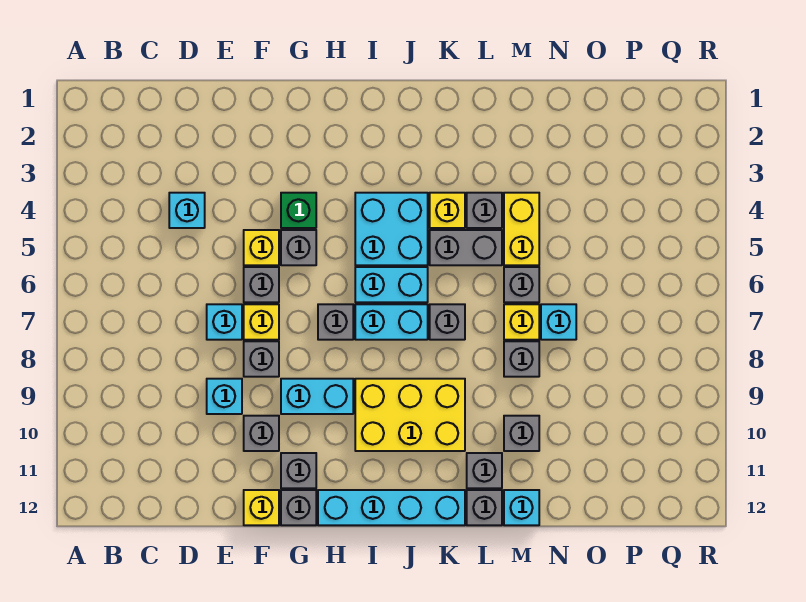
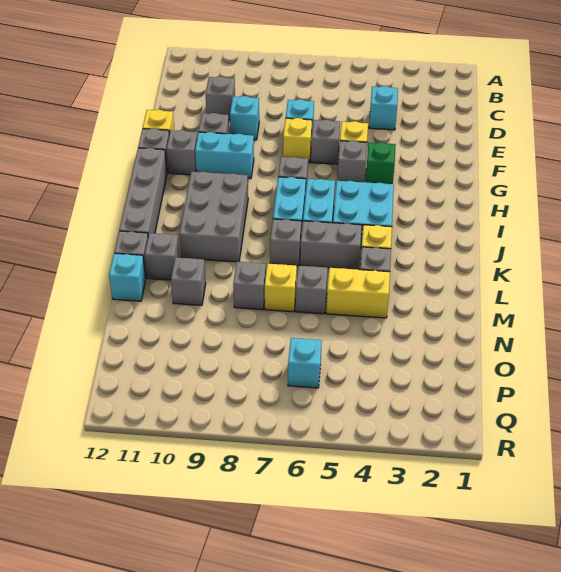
grey 1x1 brick [244,341,279,377] -> grey 1x1 brick moved to [206,76,235,120]
cyan 1x2 brick [281,379,353,414] -> cyan 1x2 brick turned to [195,132,254,178]
cyan 1x4 brick [318,490,465,525] -> grey 1x4 brick [119,148,167,236]
yellow 2x3 brick [355,379,465,451] -> grey 2x3 brick [180,172,248,262]
grey 1x2 brick [430,230,502,265] -> grey 1x2 brick turned to [300,221,362,270]
cyan 1x1 brick [541,304,576,340] -> cyan 1x1 brick moved to [288,338,322,388]

